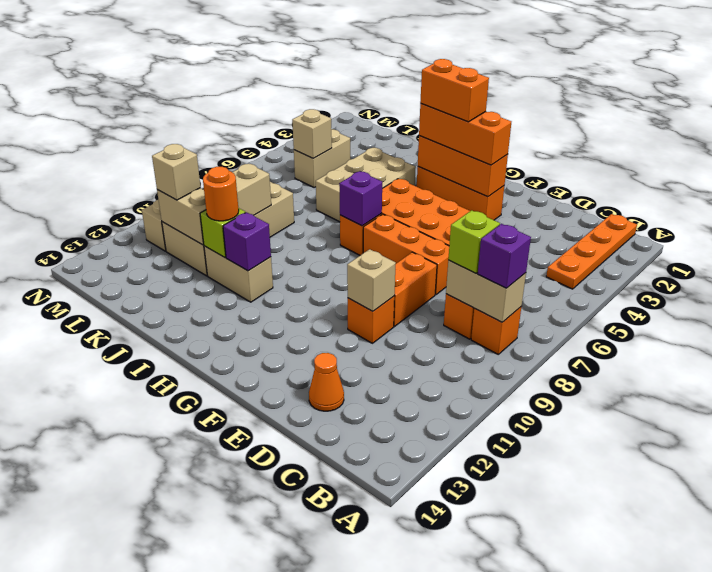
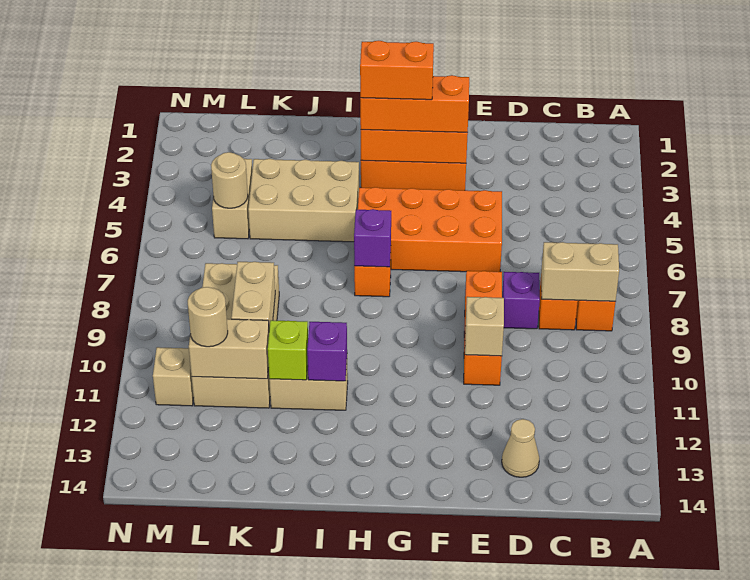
orange 1x4 plate [546,214,637,289] -> none
purple 1x1 brick [478,224,531,288] -> purple 1x1 brick moved to [502,272,540,329]
lime 1x1 brick [448,210,500,273] -> none
orange 1x1 cone [309,353,344,411] -> tan 1x1 cone [502,419,539,477]
orange 1x3 brick [363,214,449,295] -> none
tan 2x3 brick [316,148,416,222] -> tan 2x3 brick turned to [248,159,359,242]
orange 1x1 round brick [203,167,239,221] -> none
tan 1x1 brick [292,109,332,158] -> tan 1x1 round brick [211,152,248,208]
tan 1x1 brick [152,144,201,200] -> tan 1x1 round brick [188,287,228,347]

